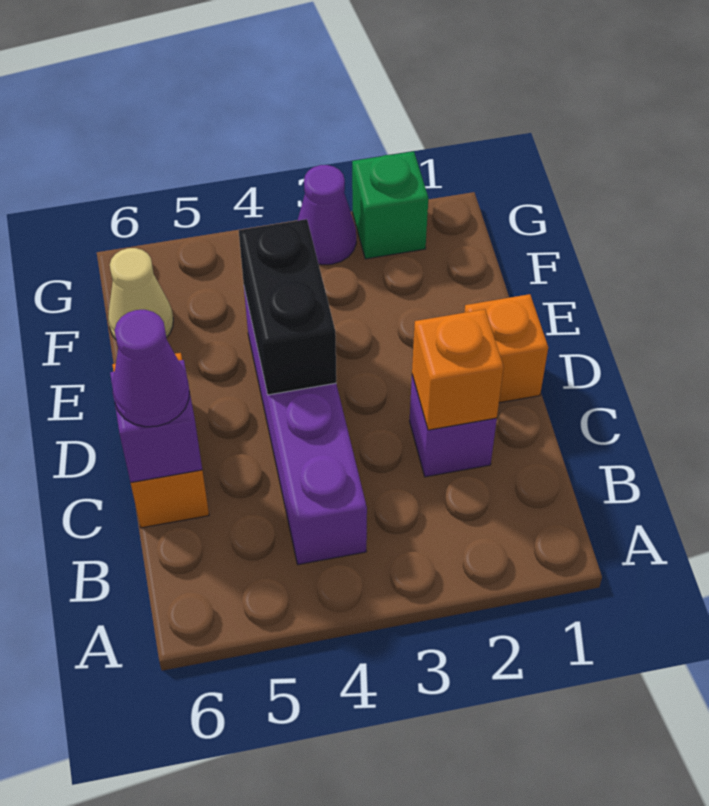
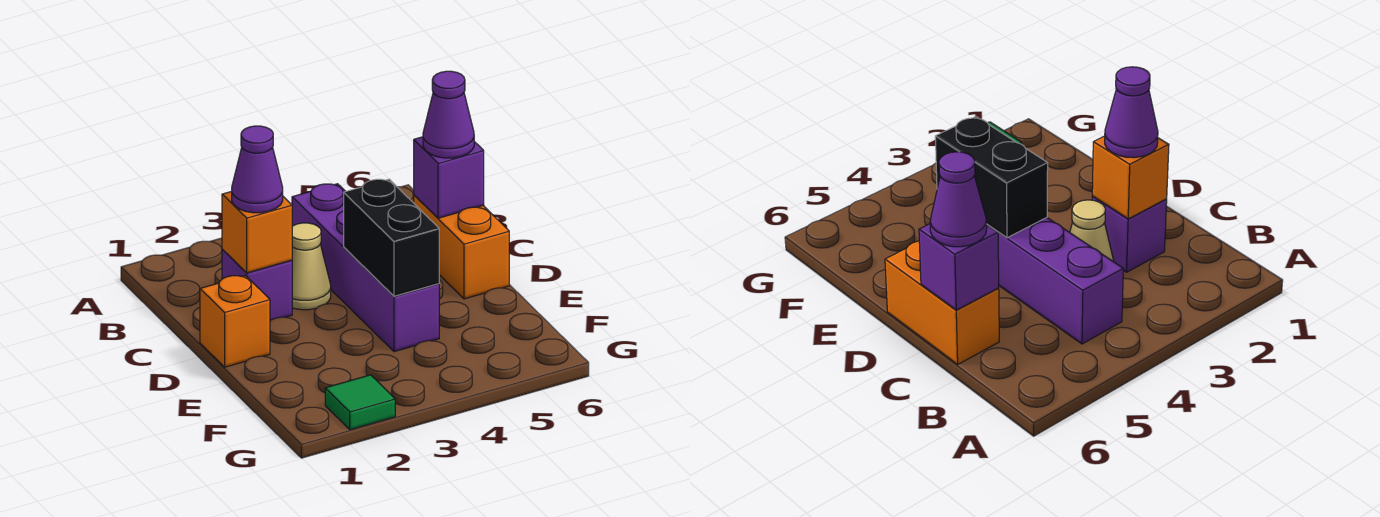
tan 1x1 cone [108,248,173,339] -> tan 1x1 cone moved to [292,223,331,310]
green 1x1 brick [352,151,428,259] -> green 1x1 tile [325,375,395,430]
purple 1x1 cone [297,165,356,265] -> purple 1x1 cone moved to [232,126,283,213]

